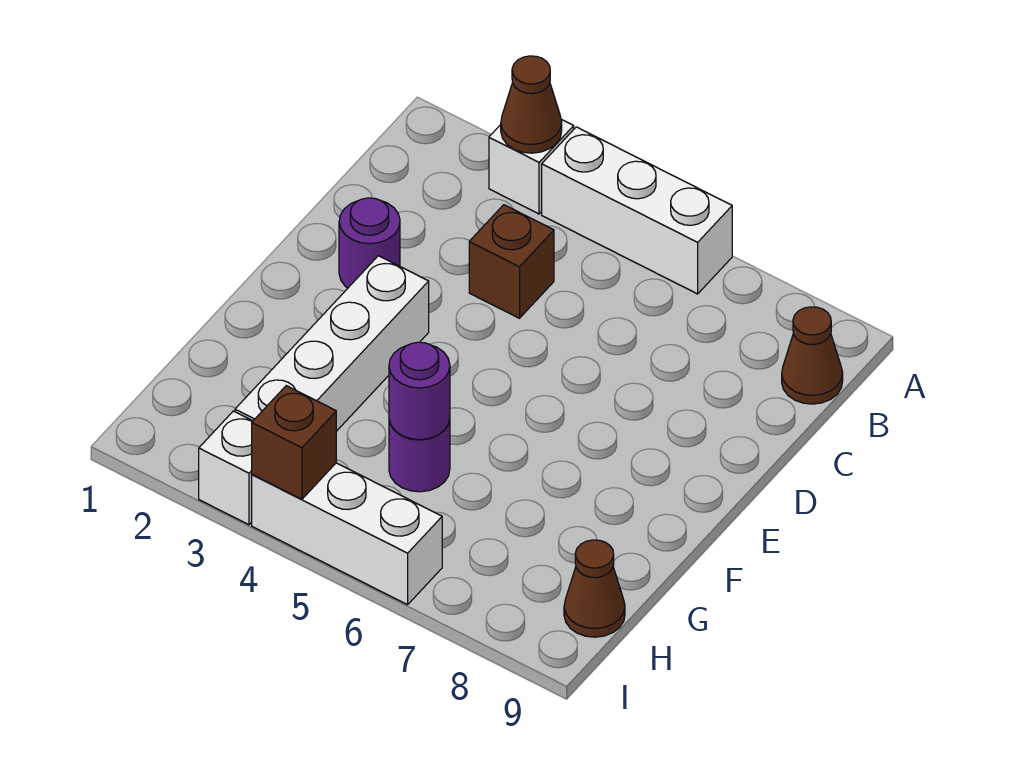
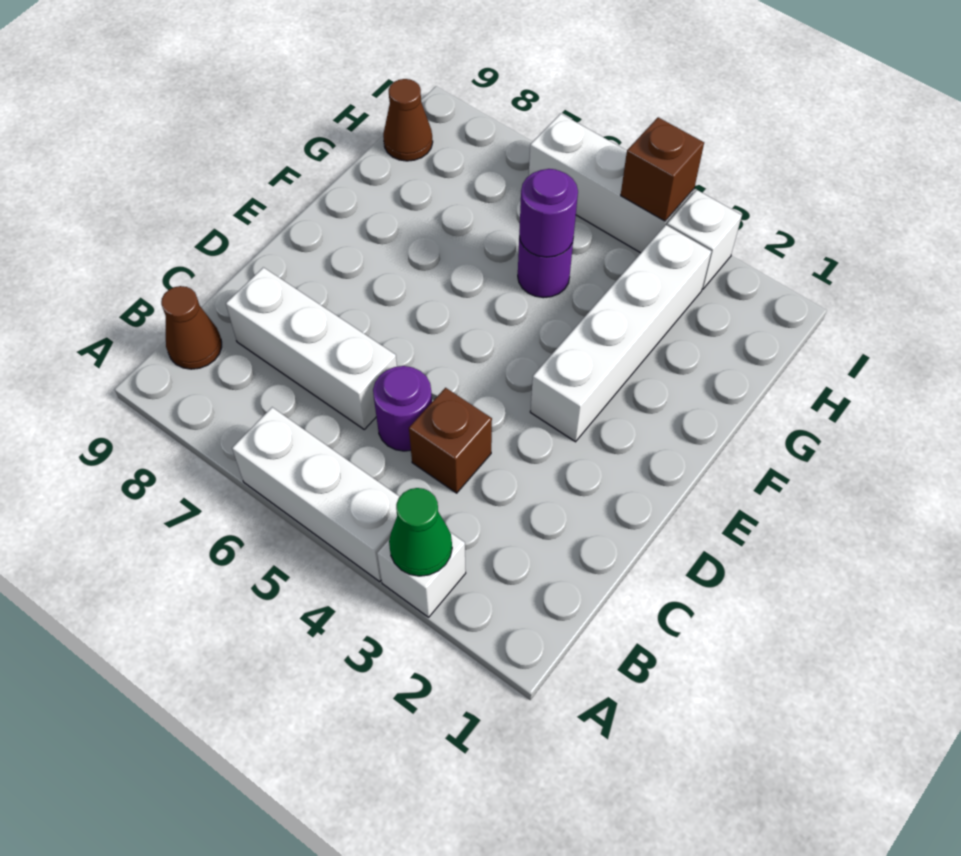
brown 1x1 cone [501,56,562,153] -> green 1x1 cone [389,488,452,576]
none -> white 1x3 brick [226,267,397,429]
purple 1x1 round brick [339,198,400,288] -> purple 1x1 round brick moved to [373,366,432,451]

